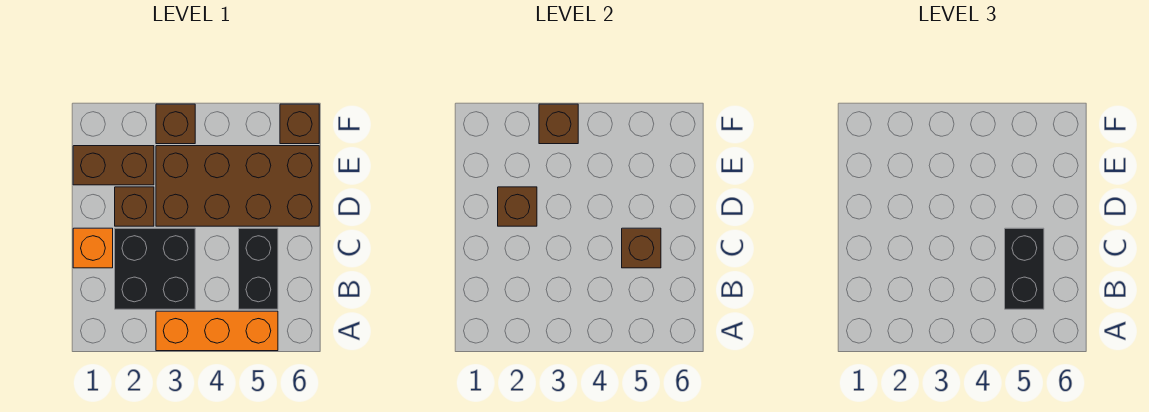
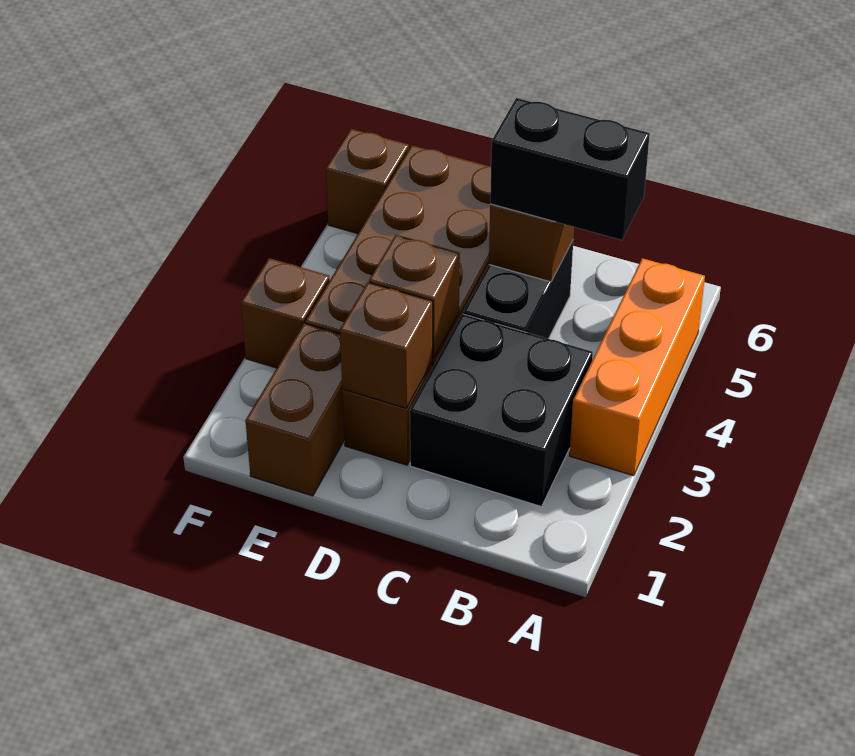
black 1x2 brick [239,228,278,309] -> black 1x2 brick turned to [463,241,573,339]
orange 1x1 brick [73,228,113,268] -> none
brown 1x1 brick [539,104,578,144] -> brown 1x1 brick moved to [369,235,460,358]

